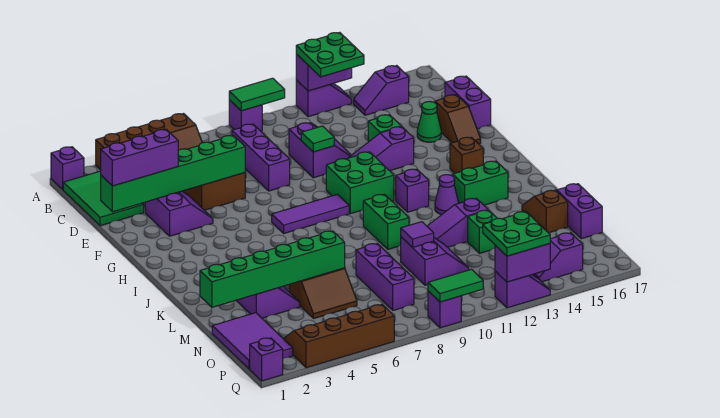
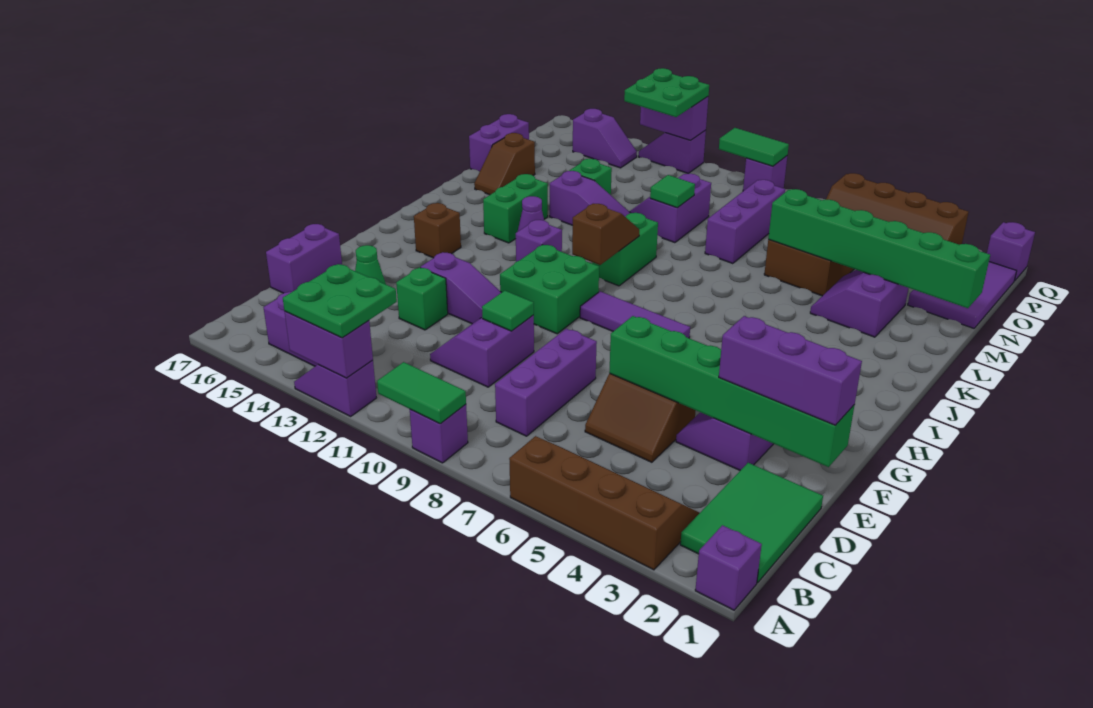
brown 1x2 slope [435,95,481,144] -> brown 1x2 slope moved to [572,204,639,265]
green 1x2 brick [453,161,508,205] -> green 1x2 brick turned to [483,174,548,243]
purple 1x1 tile [401,222,434,248] -> green 1x1 tile [650,175,695,208]

